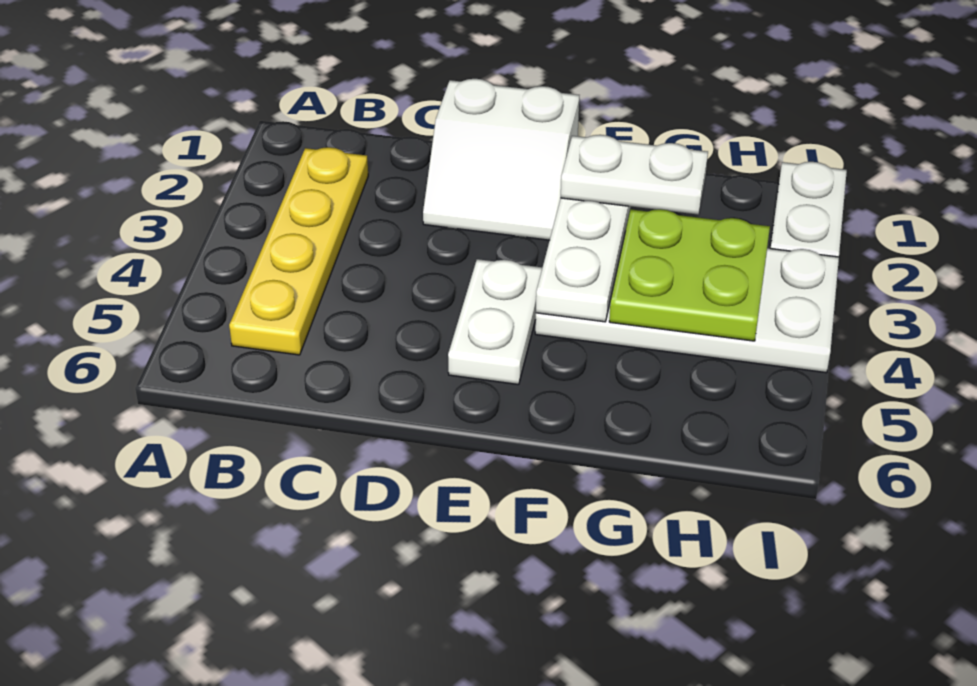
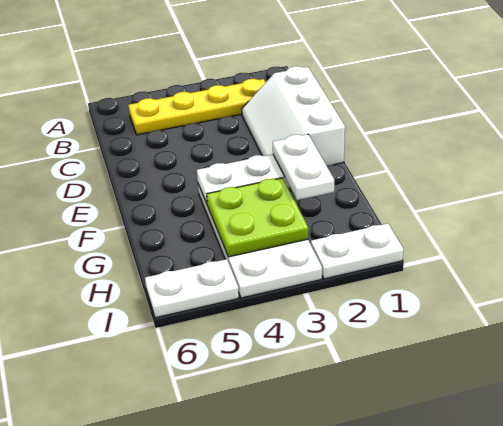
white 2x2 slope [423,79,579,240] -> white 2x3 slope [242,66,345,166]
white 1x2 plate [448,259,542,385] -> white 1x2 plate moved to [145,259,239,318]

